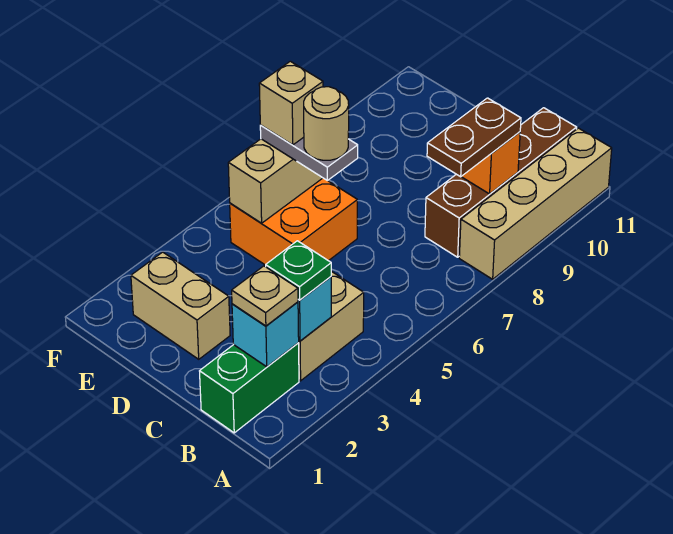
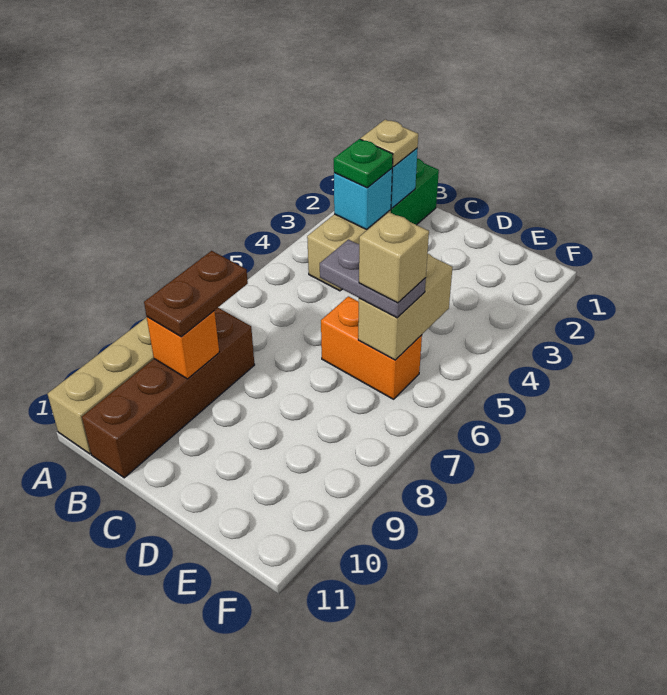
tan 1x2 brick [131,252,230,359] -> none
orange 2x2 brick [230,178,357,265] -> orange 1x2 brick [321,296,422,399]
tan 1x1 round brick [304,87,349,160] -> none

